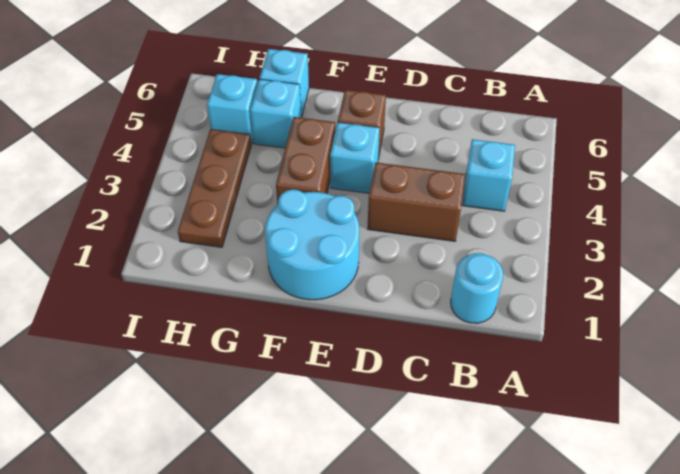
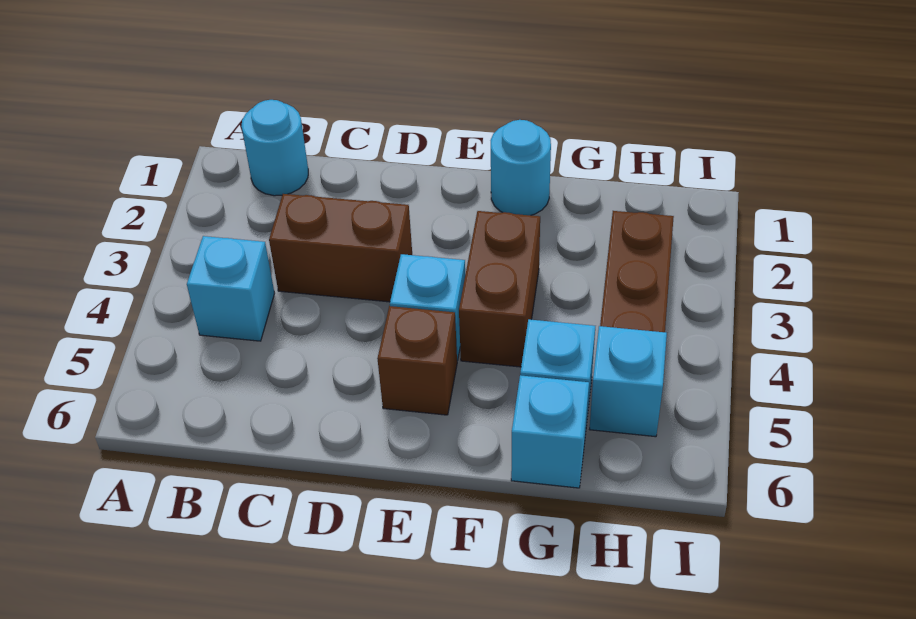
cyan 2x2 round brick [265,189,360,300] -> cyan 1x1 round brick [491,120,551,215]

